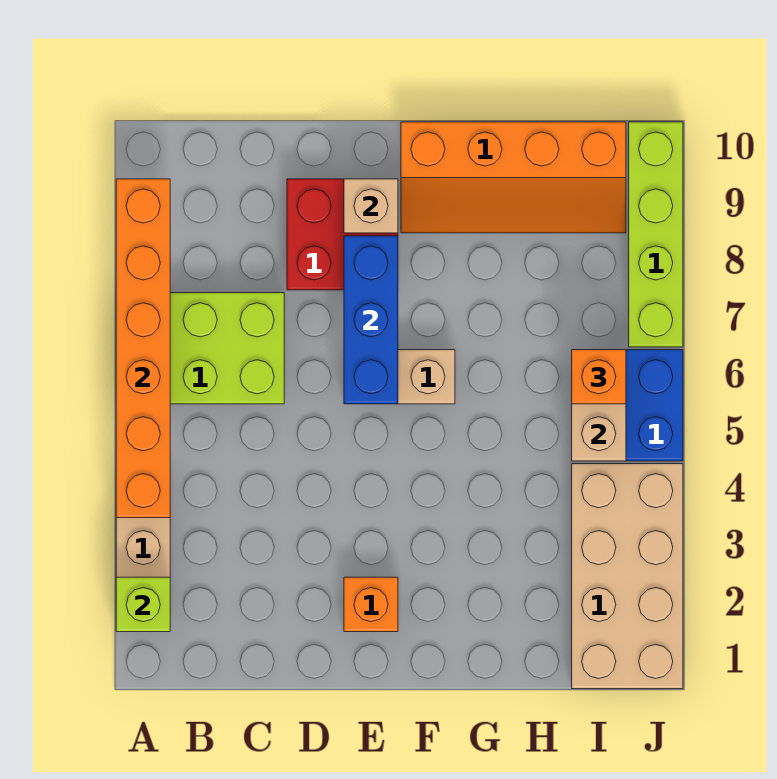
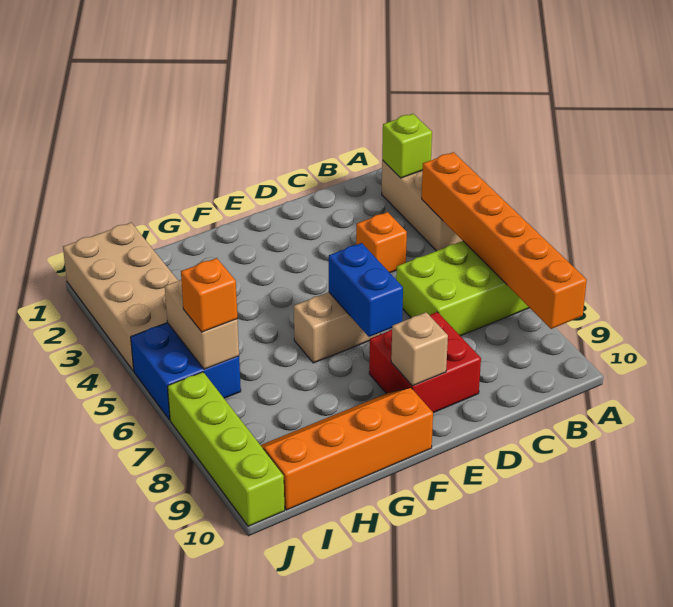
orange 1x1 brick [344,577,398,632] -> orange 1x1 brick moved to [356,212,407,273]
blue 1x3 brick [344,236,398,404] -> blue 1x2 brick [329,243,403,337]

